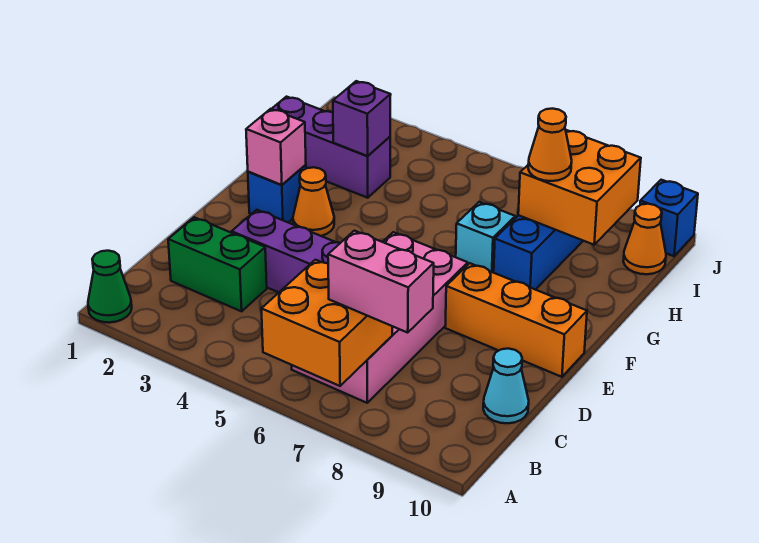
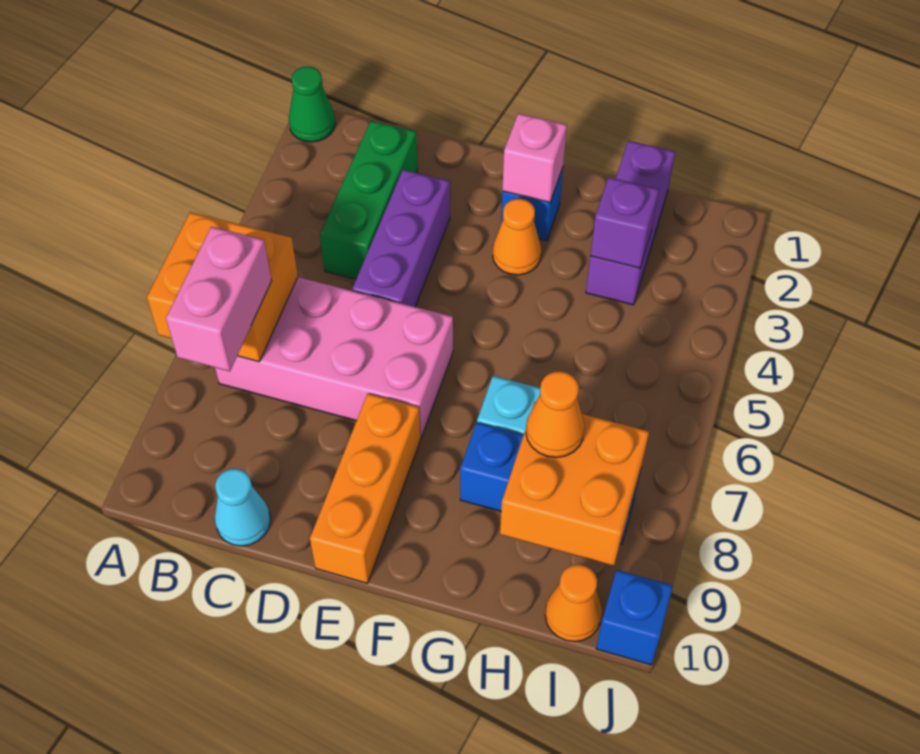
green 1x2 brick [168,217,267,311] -> green 1x3 brick [320,121,418,279]

